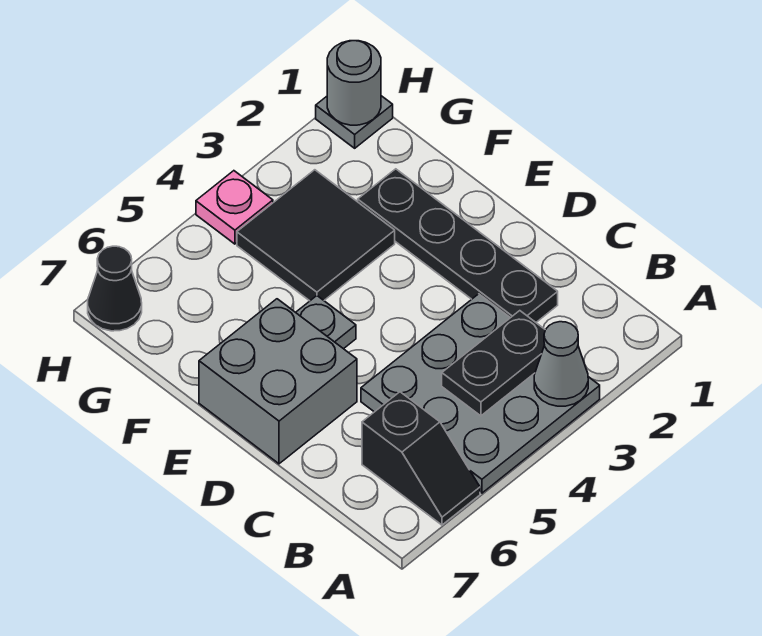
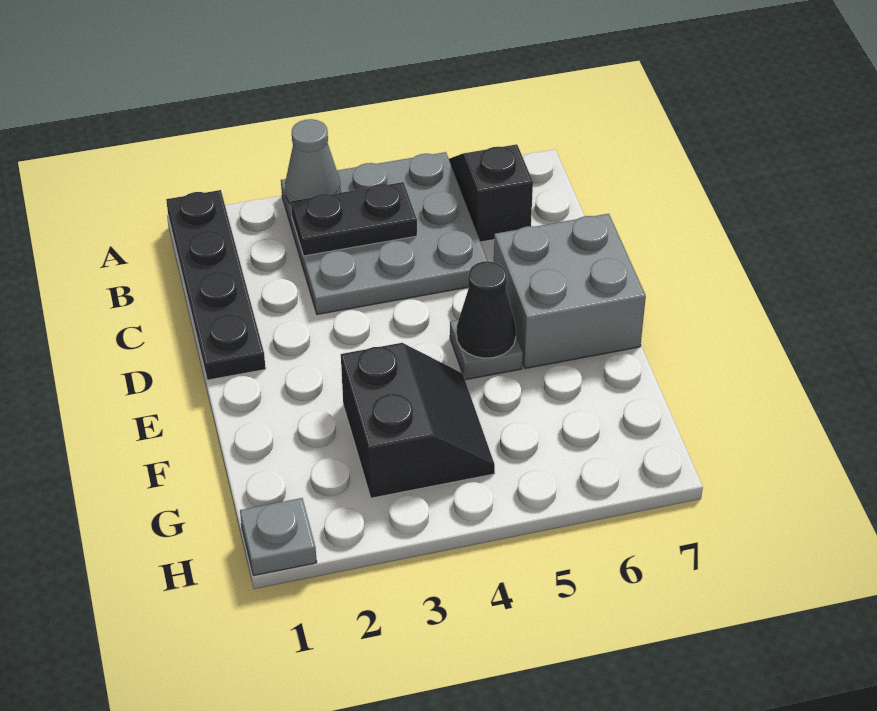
black 1x4 plate [358,169,558,322] -> black 1x4 plate moved to [166,190,266,380]
black 2x2 tile [237,170,395,301] -> black 2x2 slope [341,343,495,498]
grey 1x1 round brick [327,41,381,125] -> none
pink 1x1 plate [196,171,273,244] -> none
black 1x1 cone [88,246,142,331] -> black 1x1 cone moved to [457,261,516,358]

